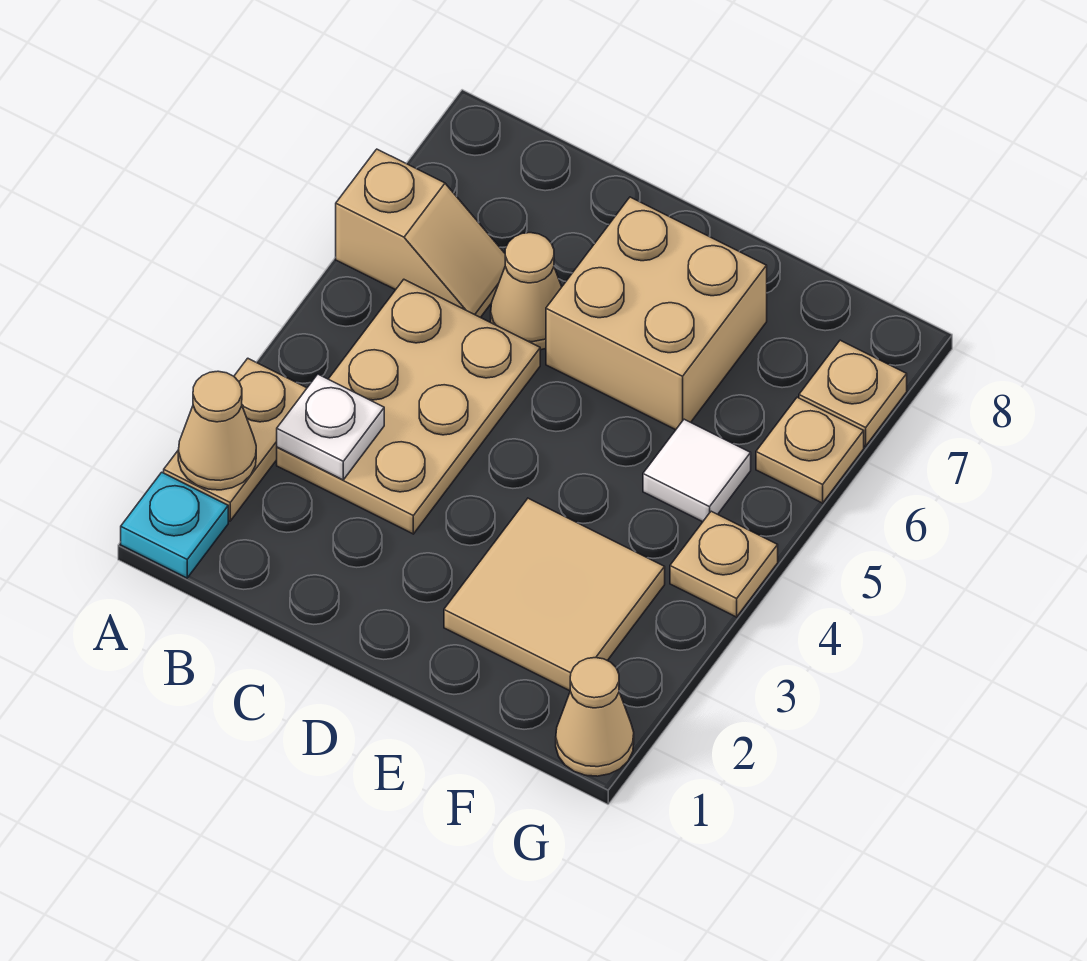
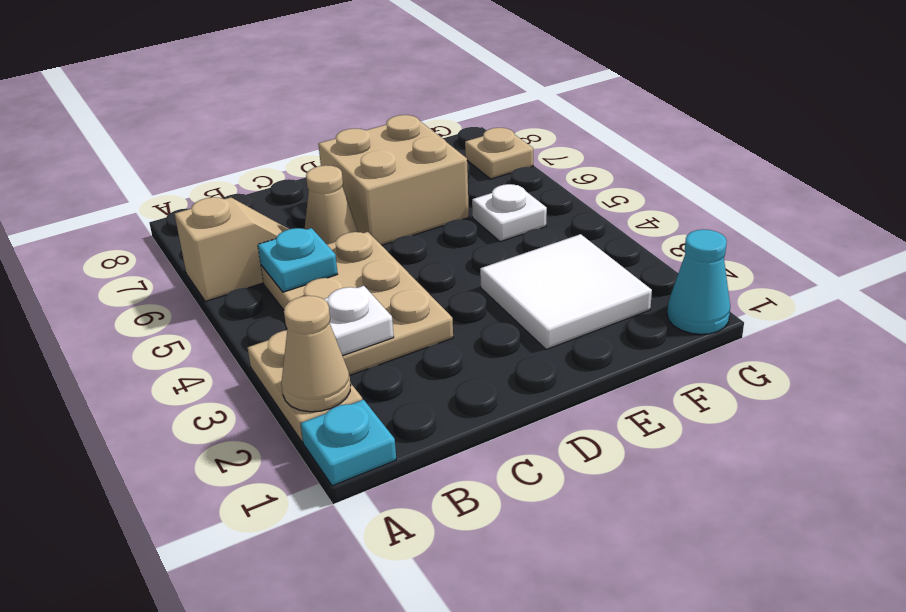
none -> cyan 1x1 plate [258,228,338,292]
tan 2x2 tile [444,498,665,691] -> white 2x2 tile [480,234,652,350]
white 1x1 tile [643,419,751,522] -> white 1x1 plate [472,184,547,242]
tan 1x1 cone [556,658,634,776] -> cyan 1x1 cone [667,230,730,334]
tan 1x1 plate [670,511,778,617] -> none
tan 1x1 plate [756,397,864,503] -> none

